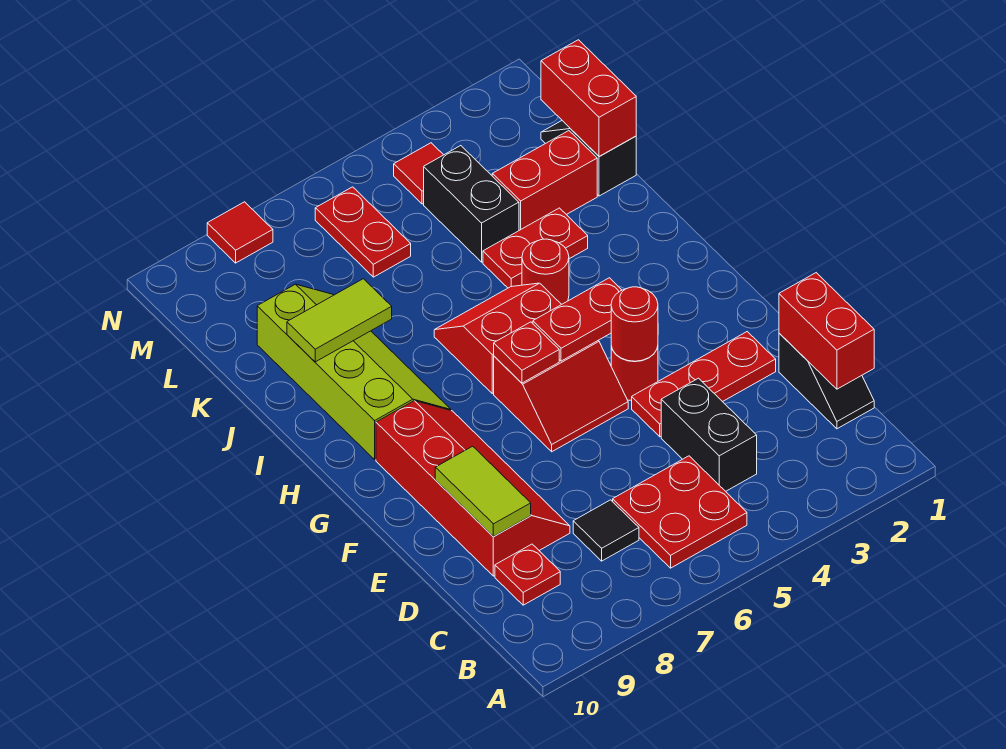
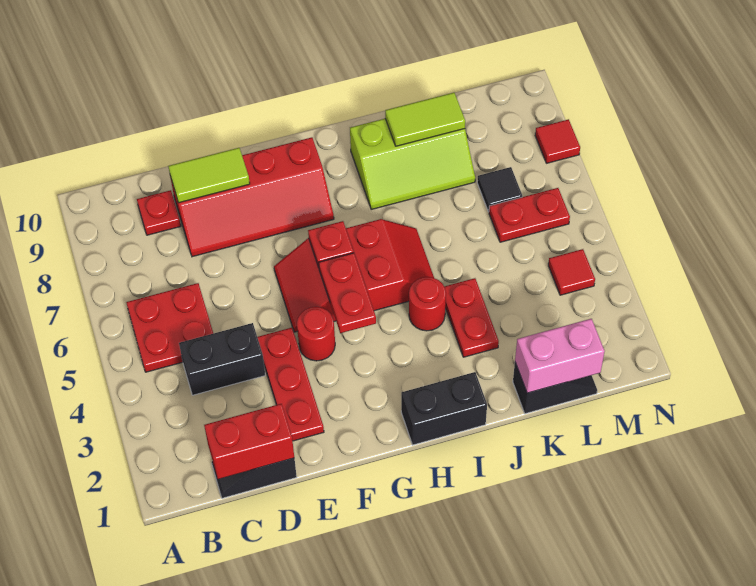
black 1x1 tile [573,500,639,561] -> black 1x1 tile moved to [477,167,522,212]
red 1x1 round brick [611,287,658,361] -> none
lime 2x4 slope [257,284,451,459] -> lime 2x3 slope [350,119,475,209]
lime 1x2 tile [287,279,392,362] -> lime 1x2 tile turned to [385,92,465,146]
red 1x2 brick [541,40,636,157] -> pink 1x2 brick [515,319,605,393]
red 1x2 brick [492,131,597,230] -> none
black 1x2 brick [424,146,519,262] -> black 1x2 brick moved to [401,372,487,445]

